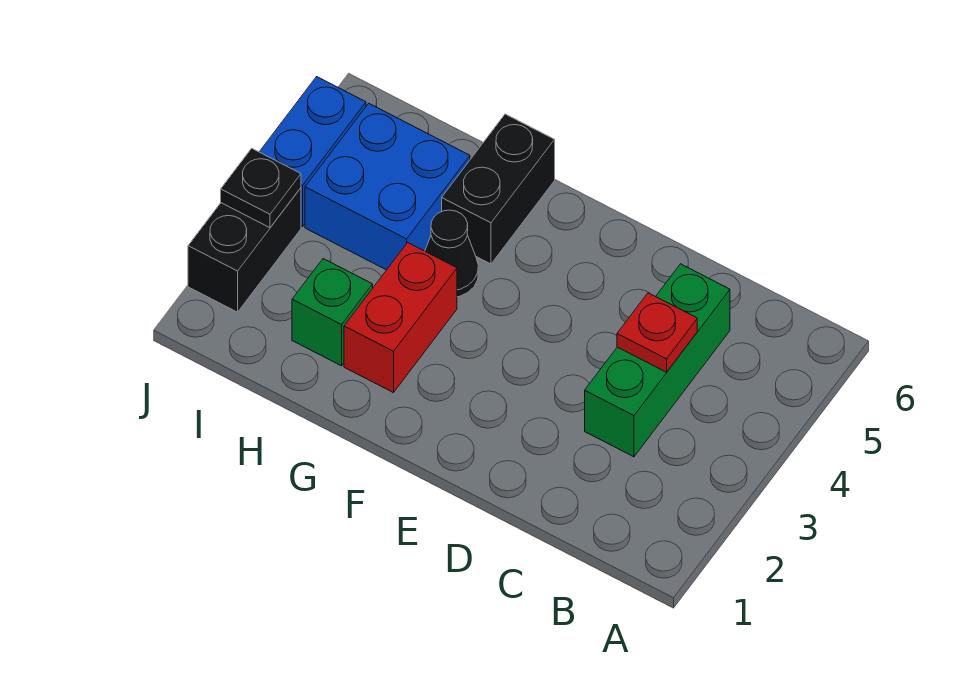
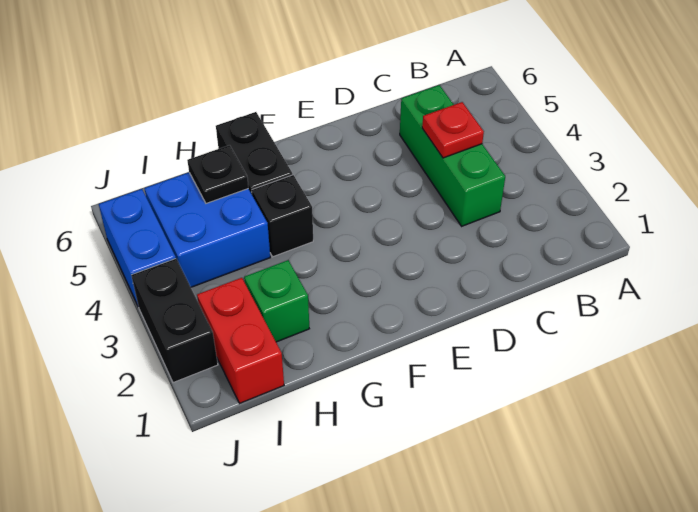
red 1x2 brick [344,243,457,393] -> red 1x2 brick moved to [197,278,284,403]
black 1x1 cone [425,210,478,297] -> black 1x1 brick [252,175,313,257]
black 1x1 plate [221,148,301,228] -> black 1x1 plate moved to [187,145,248,203]

